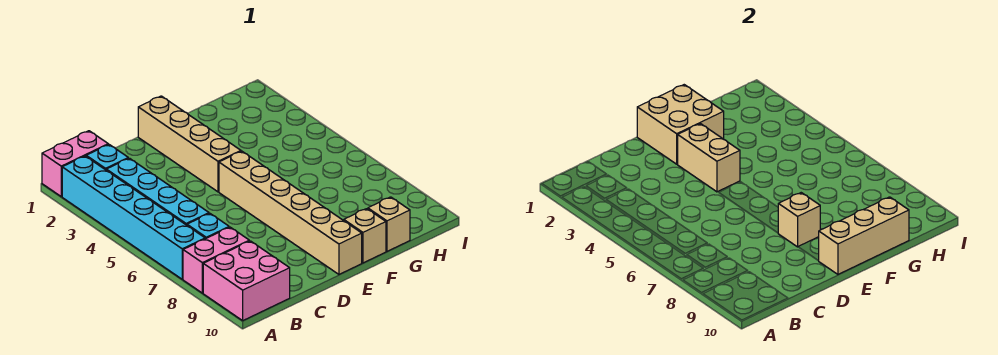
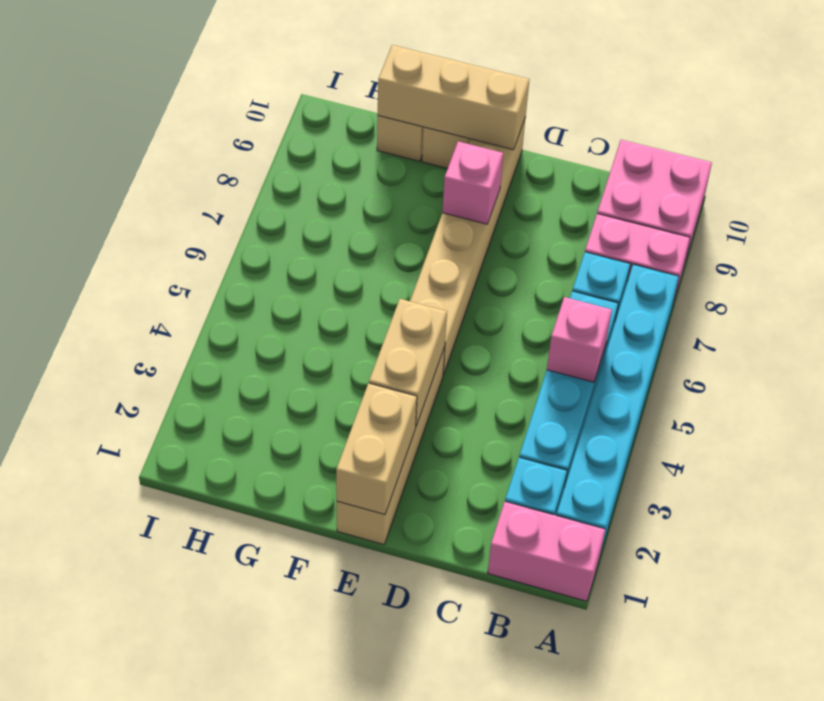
none -> pink 1x1 brick [547,297,612,382]
tan 2x2 brick [637,85,724,164] -> tan 1x2 brick [336,383,417,514]
tan 1x1 brick [778,193,820,247] -> pink 1x1 brick [442,141,503,224]

